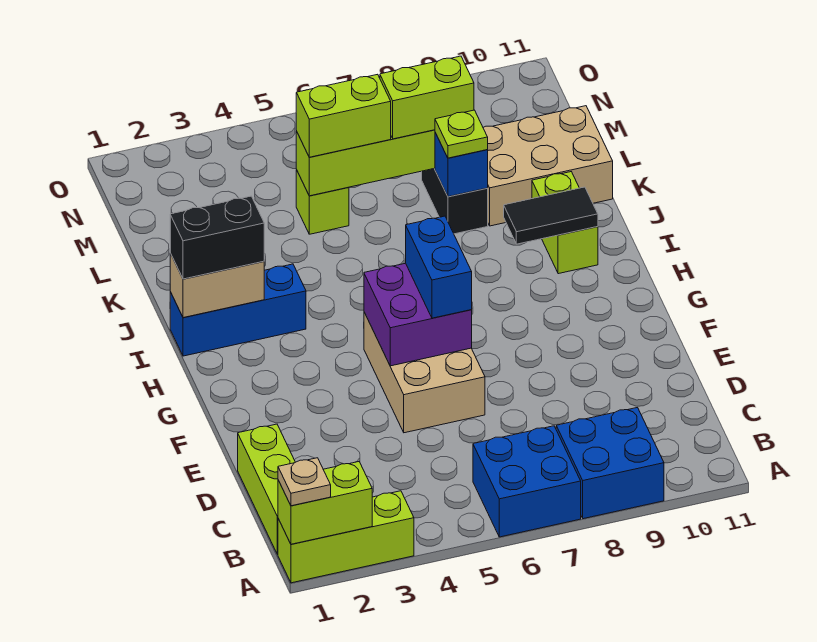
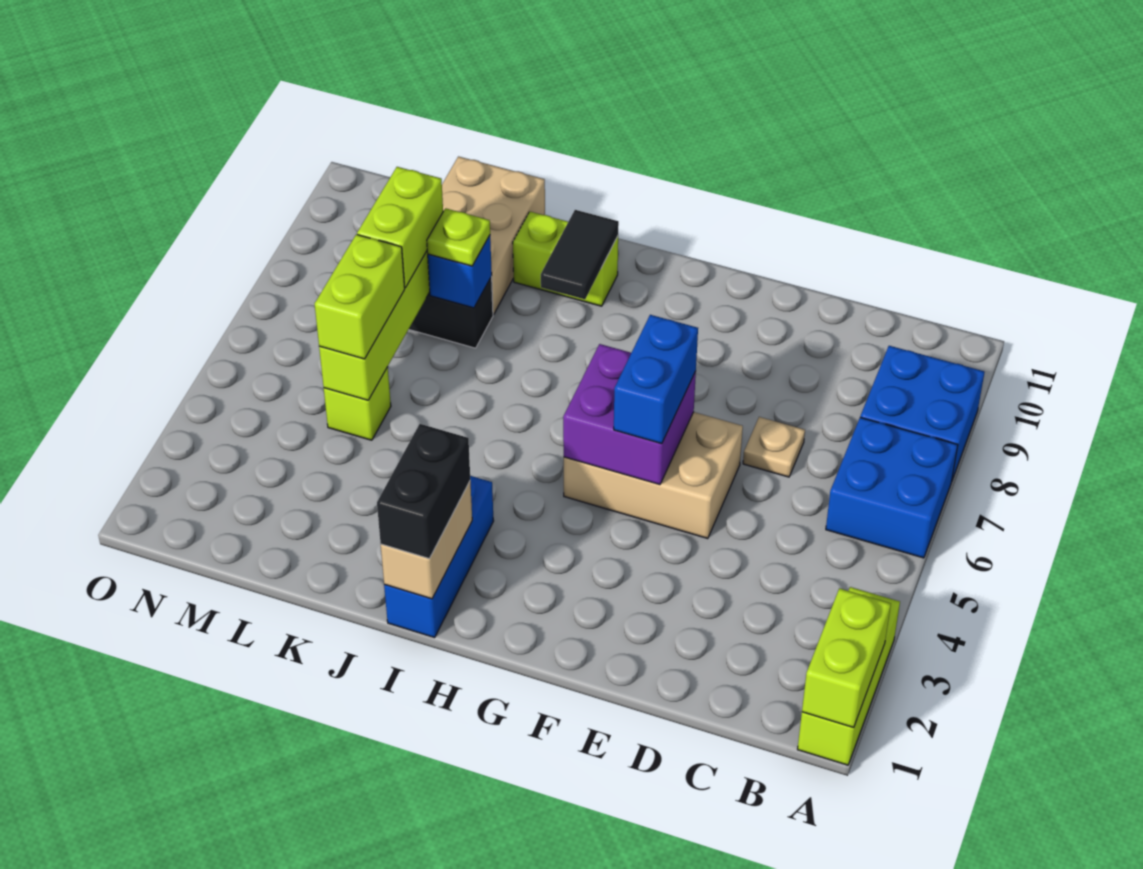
tan 1x1 plate [278,458,331,506] -> tan 1x1 plate moved to [743,417,805,477]
lime 1x3 brick [238,424,295,554] -> none
blue 1x2 brick [406,216,472,318] -> blue 1x2 brick turned to [614,315,698,444]

